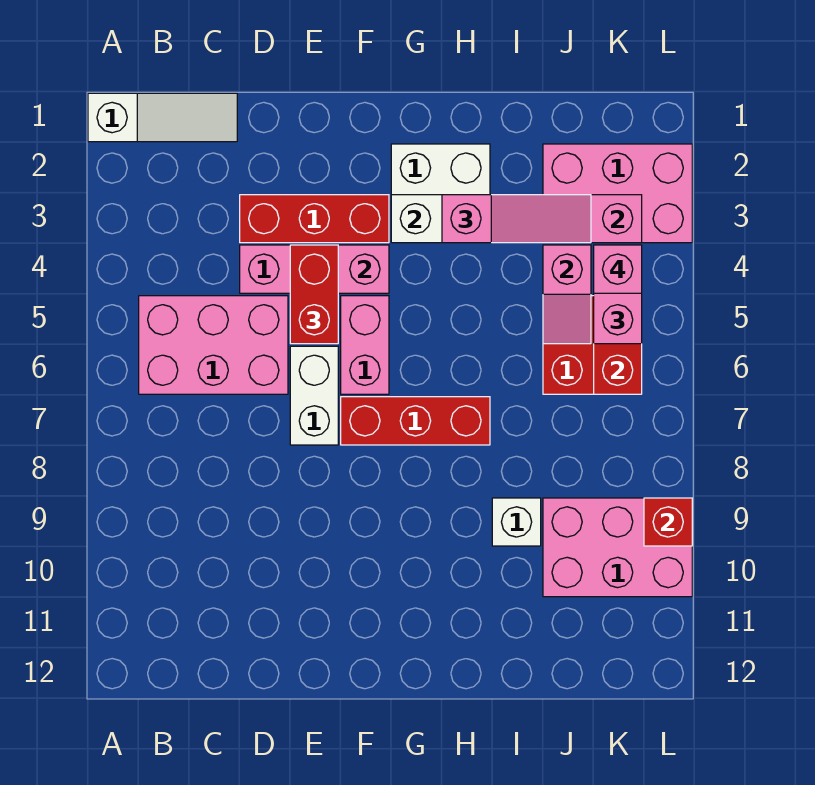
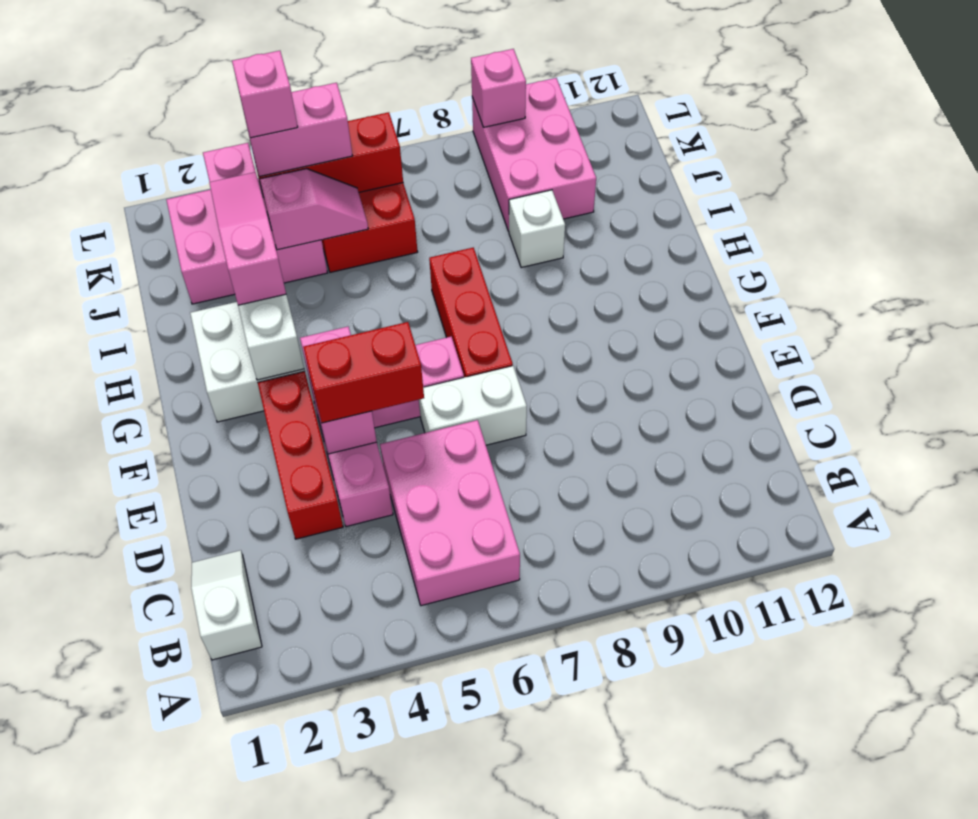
white 1x3 slope [88,93,237,142] -> white 1x2 slope [191,550,262,660]
pink 2x3 brick [543,144,692,243] -> pink 2x3 brick turned to [166,179,327,304]
red 1x1 brick [644,498,692,546] -> pink 1x1 brick [471,49,526,128]

